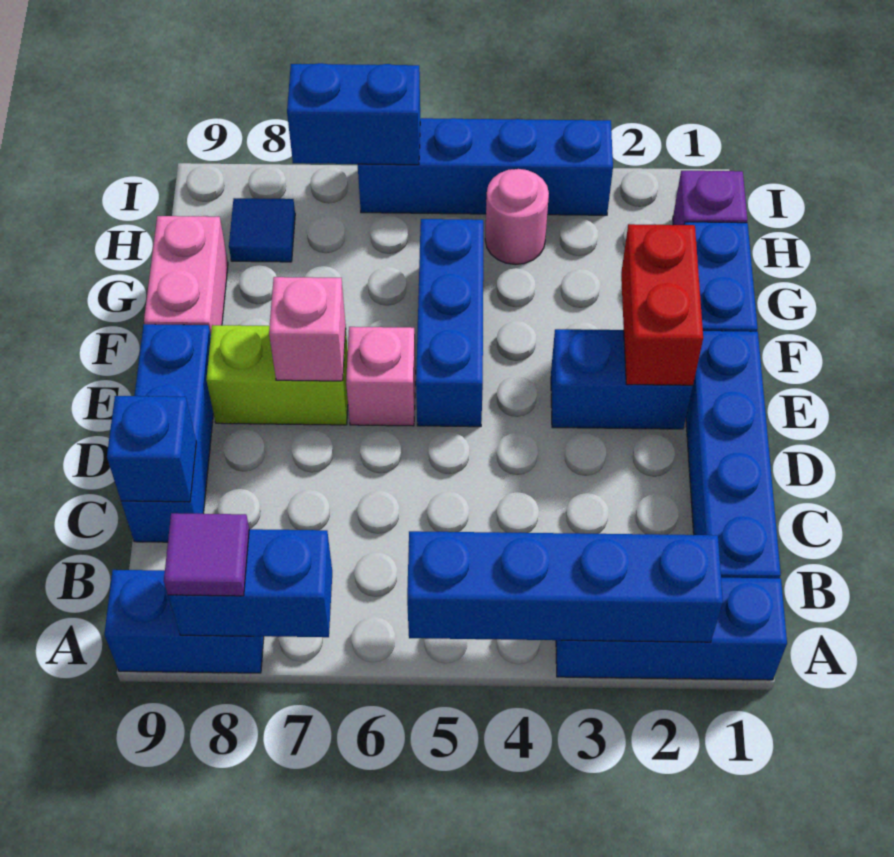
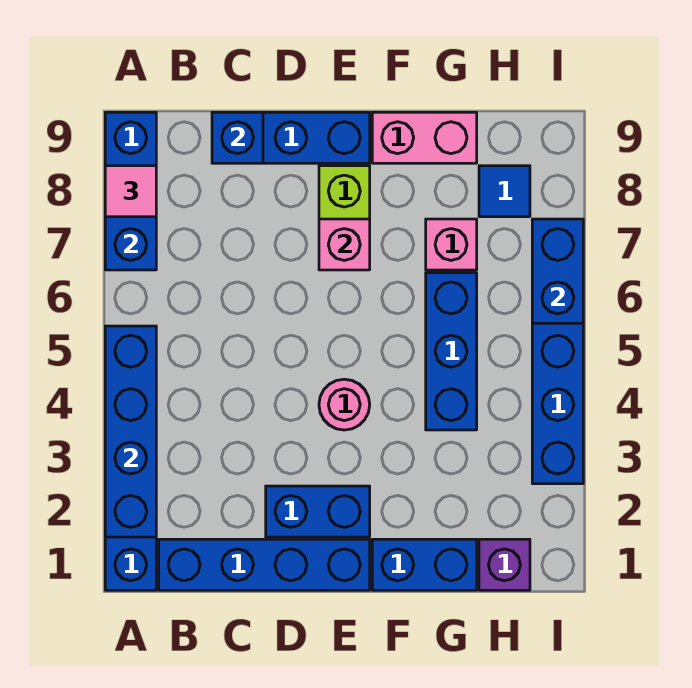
purple 1x1 tile [164,513,249,596] -> pink 1x1 tile [105,166,156,217]
blue 1x2 brick [551,329,693,429] -> blue 1x2 brick turned to [266,486,370,537]
red 1x2 brick [621,224,703,385] -> none
blue 1x3 brick [416,219,483,427] -> blue 1x3 brick turned to [426,273,477,430]
pink 1x1 brick [346,327,416,426] -> pink 1x1 brick moved to [426,219,477,270]
pink 1x1 round brick [485,169,549,265] -> pink 1x1 round brick moved to [319,379,370,430]

